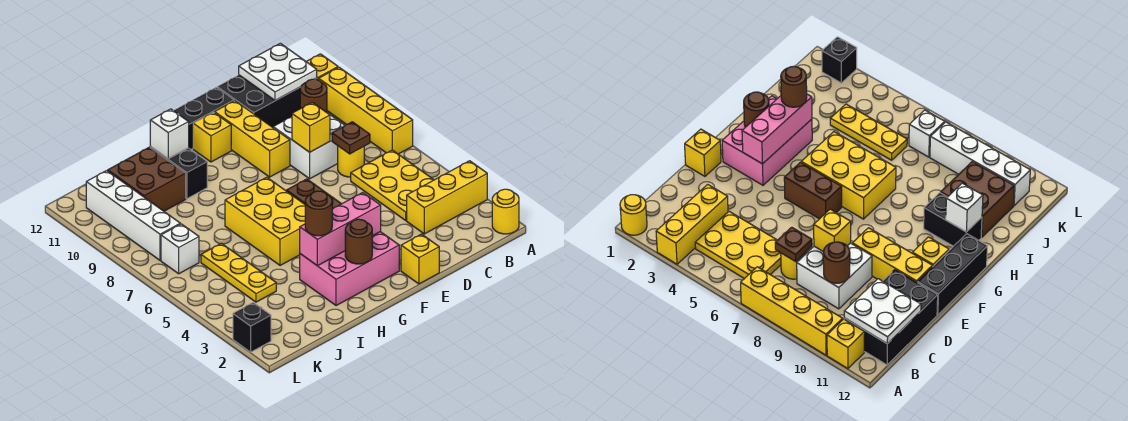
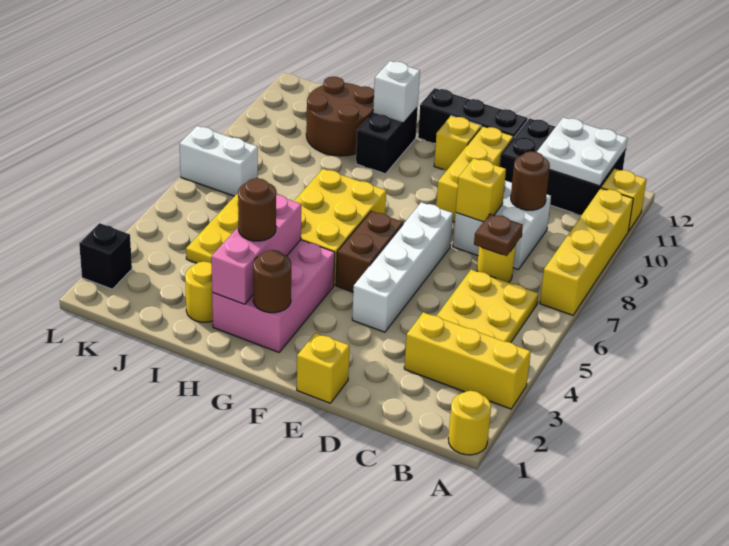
pink 2x3 brick [300,232,399,306] -> pink 2x3 brick turned to [212,240,335,352]
pink 1x3 brick [300,193,381,266] -> pink 1x3 brick turned to [211,195,302,304]
none -> yellow 1x1 round brick [185,262,213,322]
brown 2x2 brick [108,147,186,211] -> brown 2x2 round brick [306,77,374,156]
white 1x1 brick [161,224,199,274] -> white 1x2 brick [180,126,258,196]
white 1x4 brick [86,171,180,260] -> white 1x4 brick moved to [352,202,453,332]

